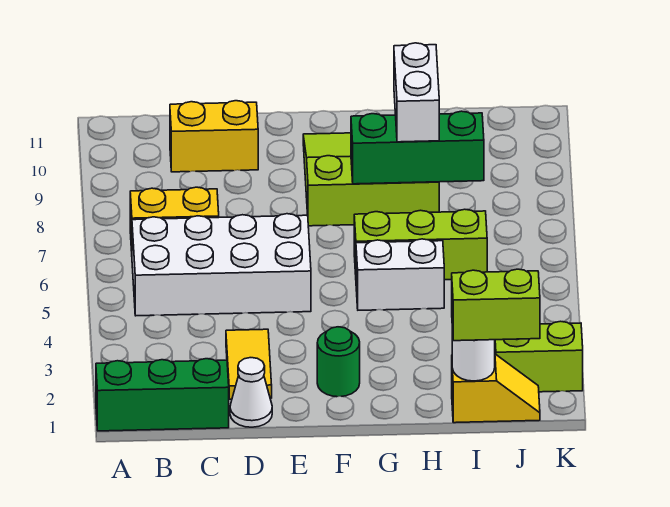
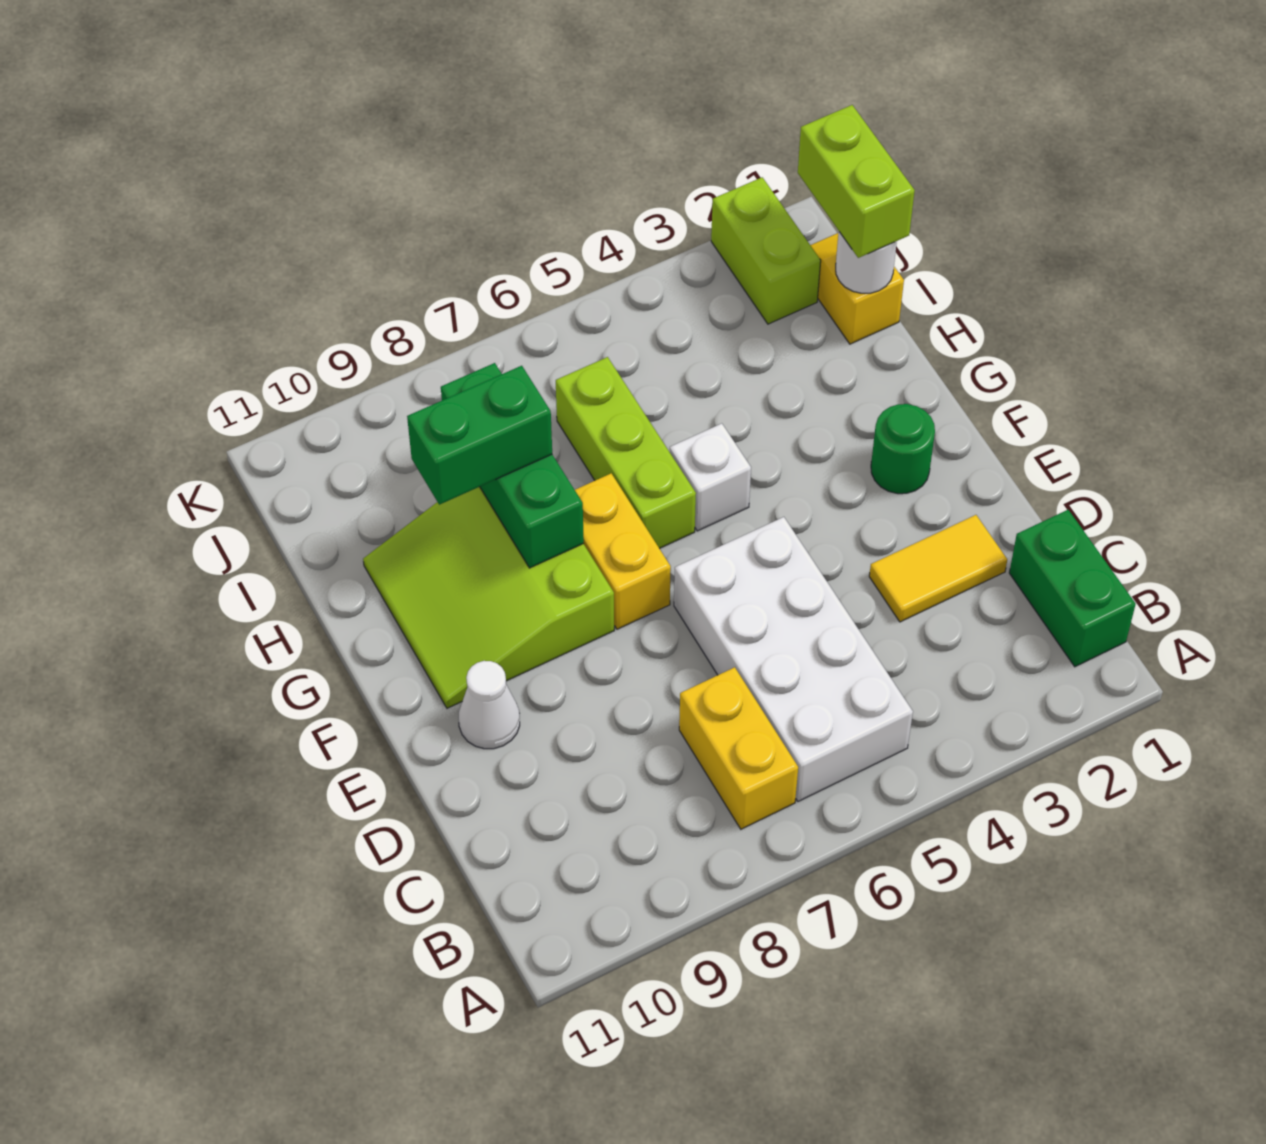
green 1x3 brick [96,359,229,431] -> green 1x2 brick [1009,510,1136,667]
yellow 1x2 brick [170,101,258,172] -> yellow 1x2 brick moved to [575,473,671,629]
white 1x1 cone [230,358,272,427] -> white 1x1 cone moved to [459,661,520,749]
white 1x2 brick [356,239,444,310] -> white 1x1 brick [670,423,751,531]
white 1x2 brick [394,43,439,142] -> green 1x2 brick [407,366,552,505]

